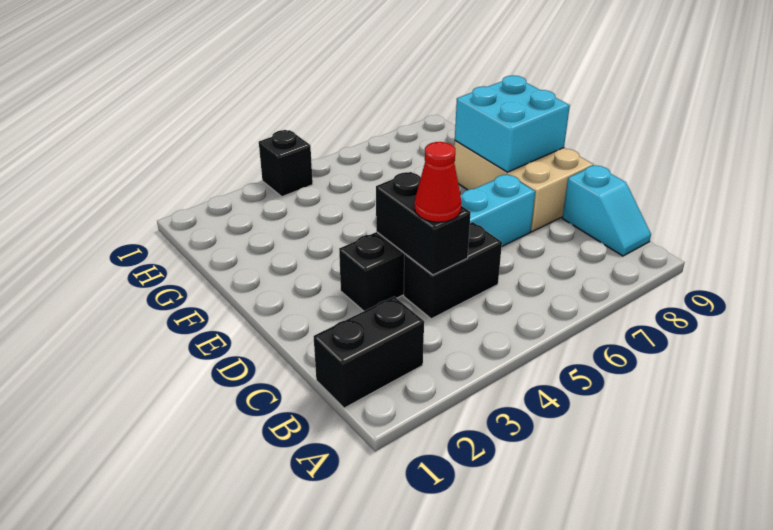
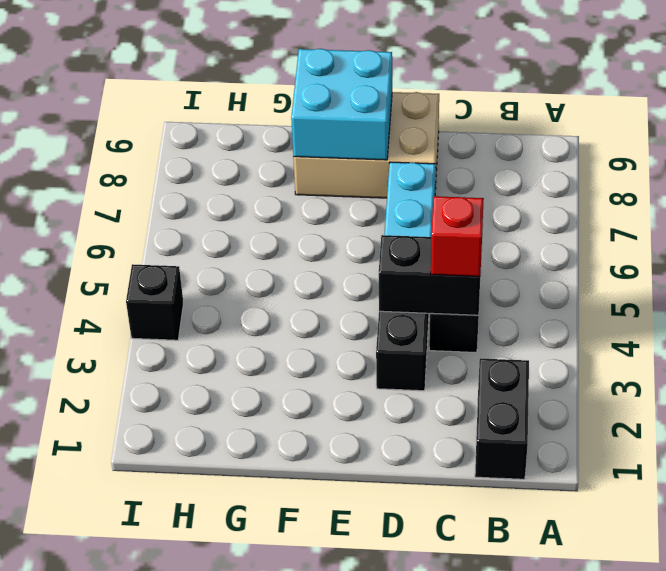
cyan 1x2 slope [562,165,651,256] -> none
red 1x1 cone [415,142,461,222] -> red 1x1 brick [431,196,484,276]

